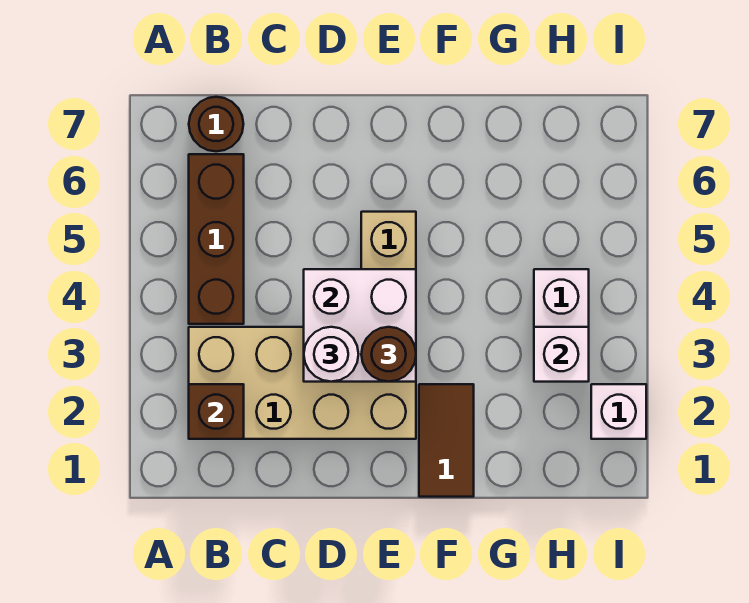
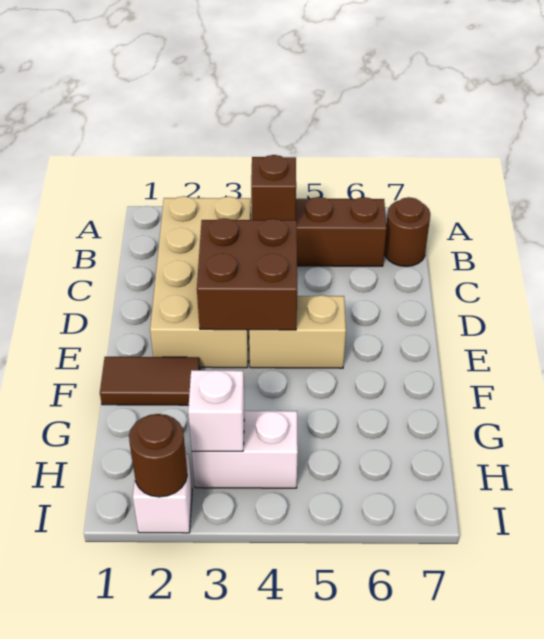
brown 1x1 brick [189,384,244,439] -> brown 1x1 brick moved to [251,155,296,220]
white 2x2 brick [304,269,416,382] -> brown 2x2 brick [197,218,297,330]
white 1x1 round brick [304,327,359,382] -> none
brown 1x1 round brick [361,327,416,382] -> brown 1x1 round brick moved to [129,414,187,497]

